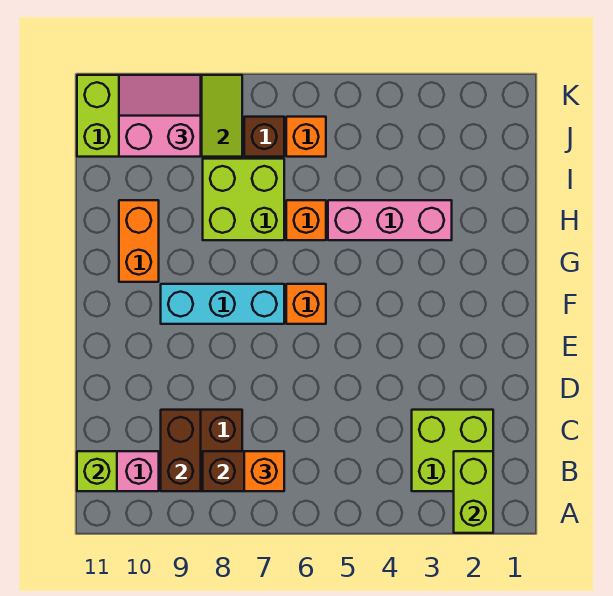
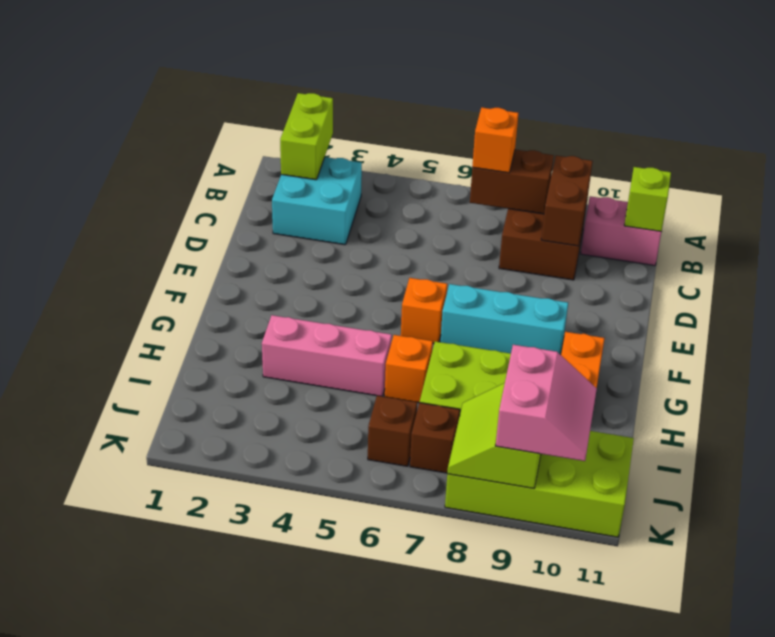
lime 2x2 brick [412,410,493,491] -> cyan 2x2 brick [272,157,362,245]
orange 1x1 brick [286,117,326,157] -> brown 1x1 brick [368,396,417,466]
pink 2x2 slope [119,75,201,157] -> pink 2x2 slope turned to [496,345,597,461]

